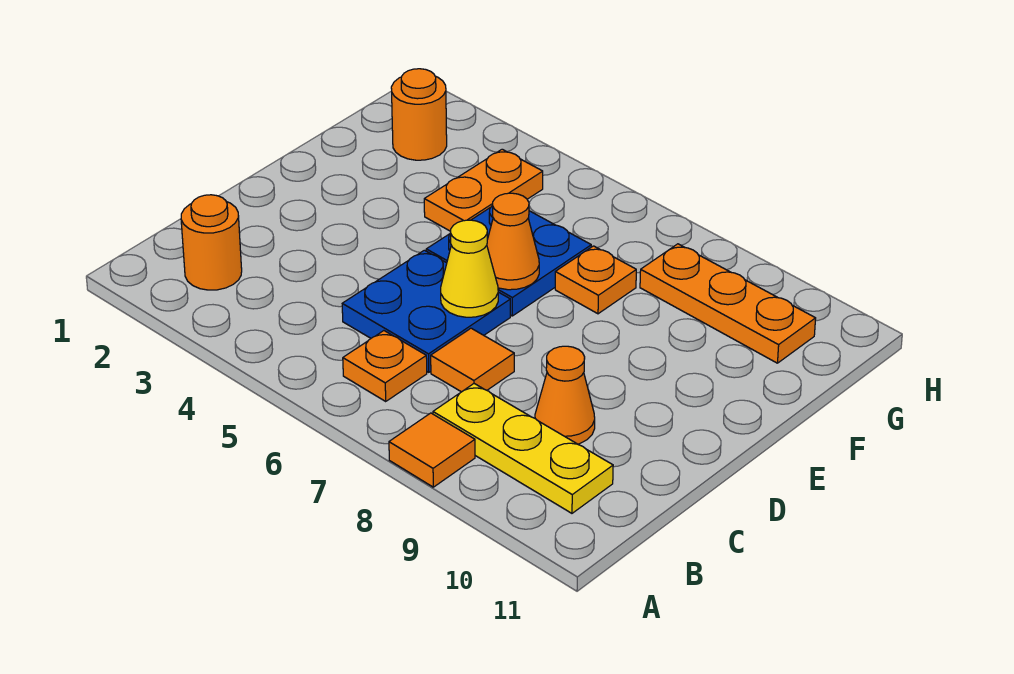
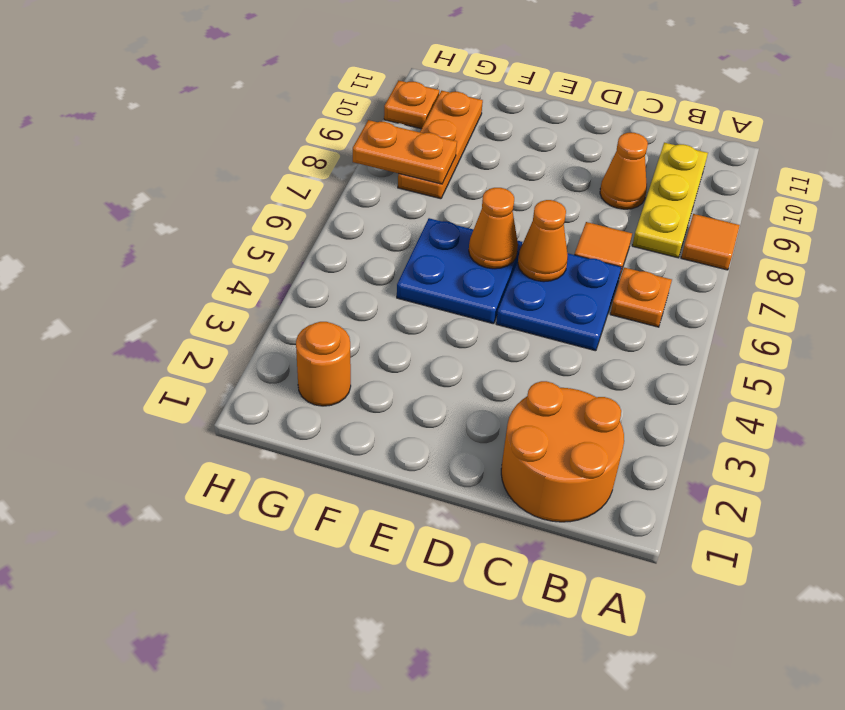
orange 1x1 round brick [181,195,242,290] -> orange 2x2 round brick [501,381,624,522]
yellow 1x1 cone [441,220,498,317] -> orange 1x1 cone [518,200,568,282]
orange 1x2 plate [424,149,543,231] -> orange 1x2 plate moved to [353,120,457,184]
orange 1x1 plate [555,246,636,314] -> orange 1x1 plate moved to [384,81,439,129]

